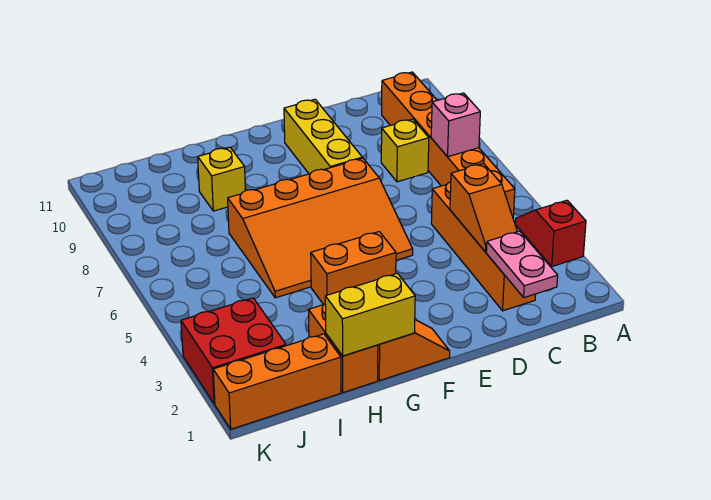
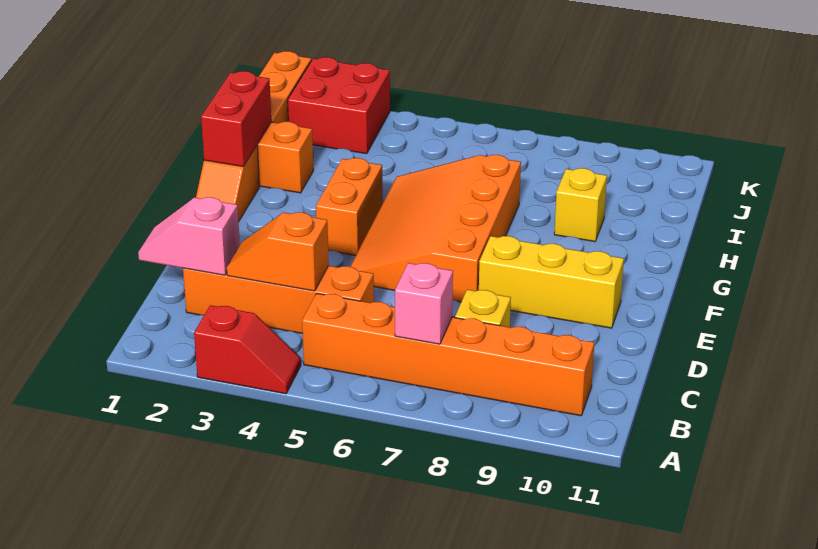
pink 1x2 plate [486,231,558,297] -> pink 1x2 slope [138,197,240,275]
yellow 1x2 brick [325,273,415,356] -> red 1x2 brick [201,71,271,167]

